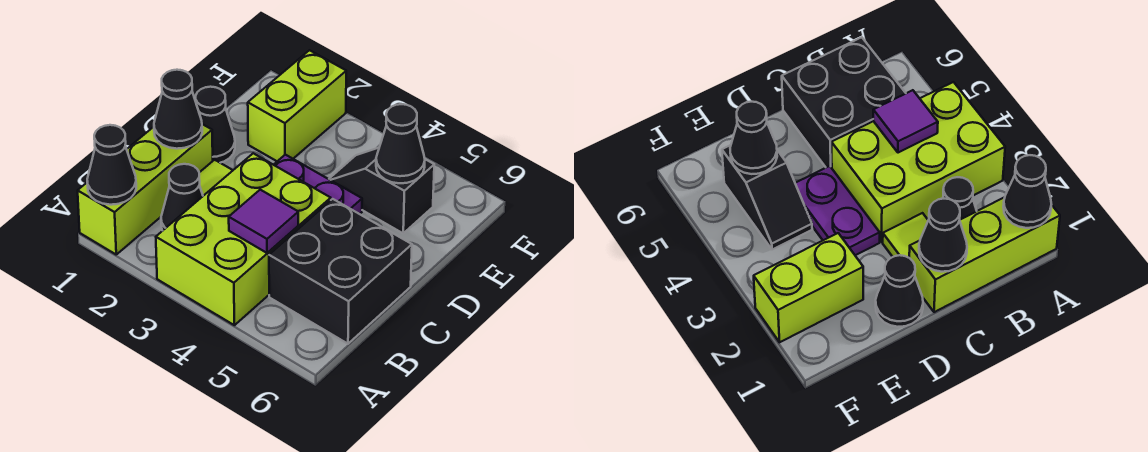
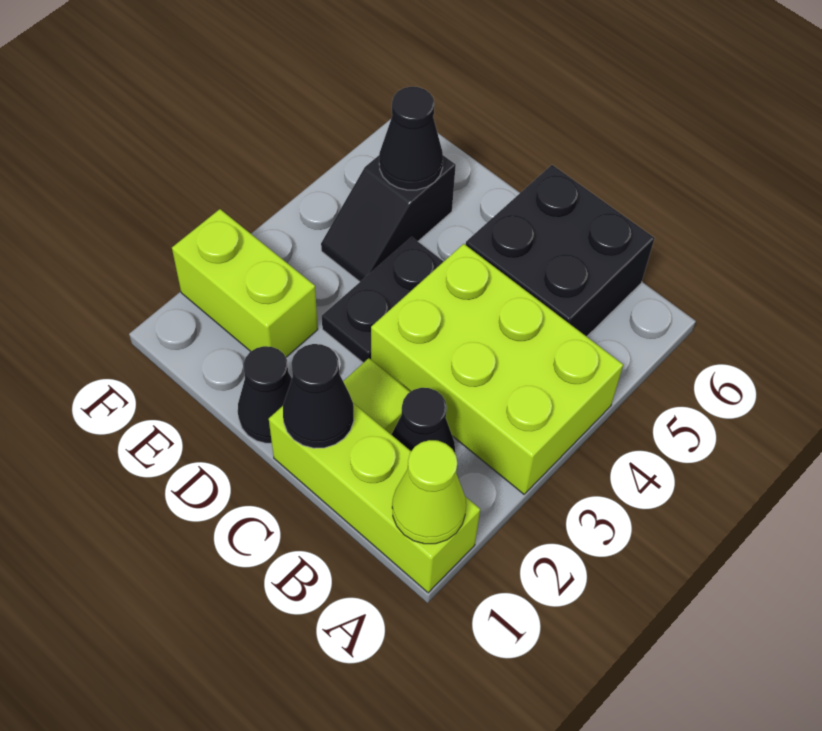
black 1x1 cone [87,125,136,205] -> lime 1x1 cone [392,440,466,544]
purple 1x1 tile [229,190,298,253] -> none
purple 1x2 plate [274,155,362,214] -> black 1x2 plate [322,237,444,363]

